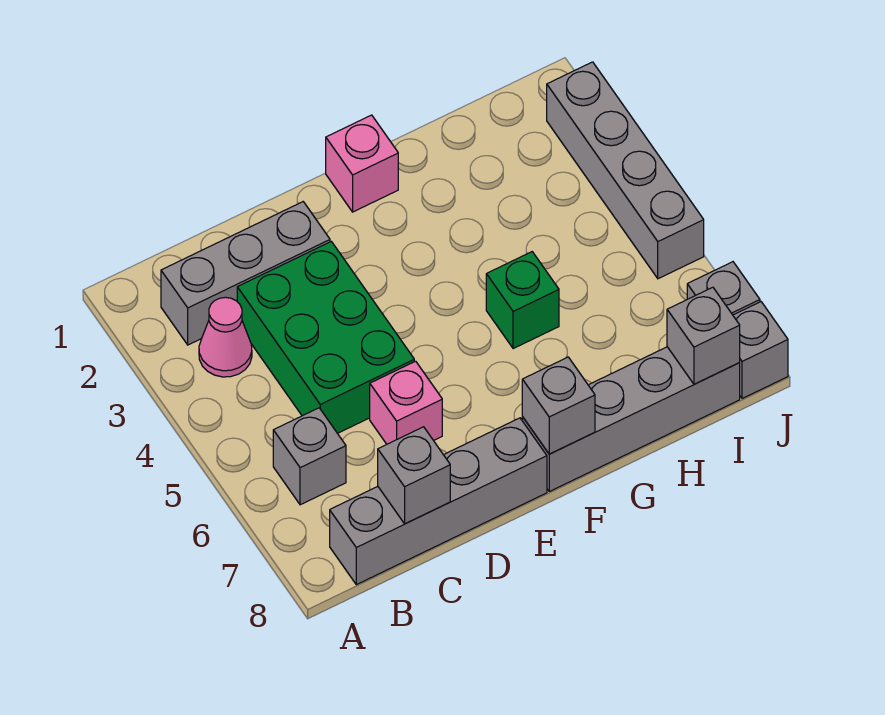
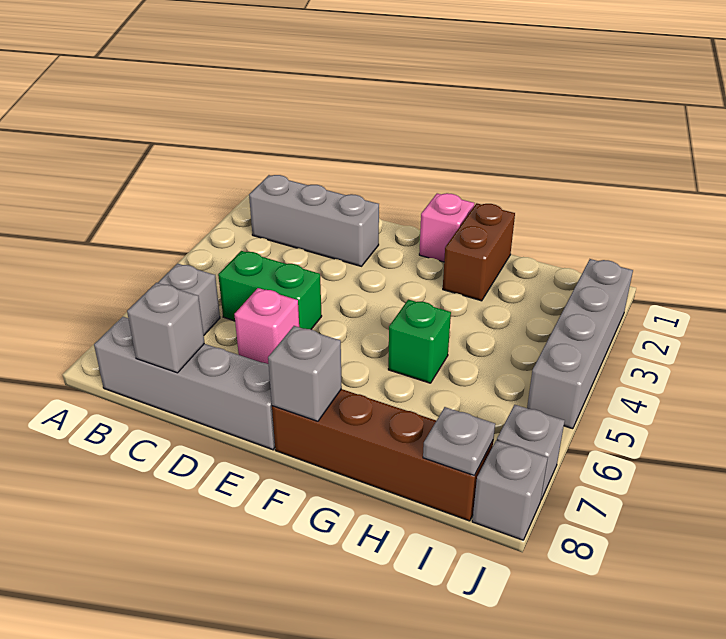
pink 1x1 cone [199,297,252,377] -> none
green 2x3 brick [237,242,414,433] -> green 1x2 brick [218,251,322,329]
grey 1x4 brick [522,347,740,491] -> brown 1x4 brick [272,389,493,521]
none -> brown 1x2 brick [443,203,515,301]
grey 1x1 brick [667,287,740,384] -> grey 1x1 plate [423,407,495,475]

